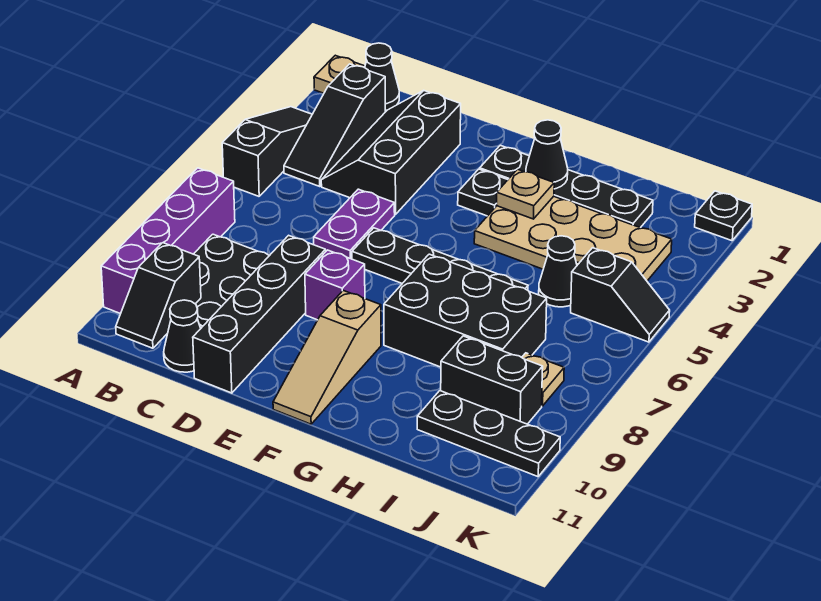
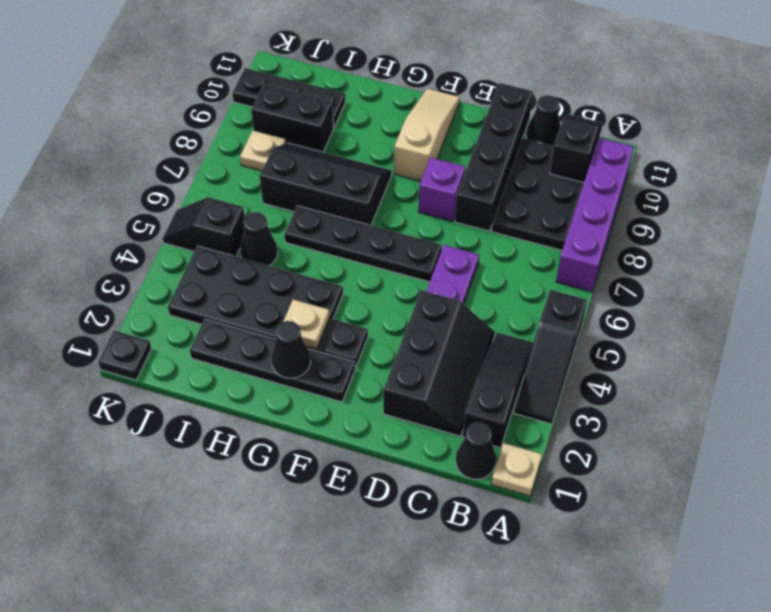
tan 2x4 plate [474,196,672,281] -> black 2x4 plate [168,246,343,352]
black 2x3 brick [384,254,547,367] -> black 2x3 slope [260,143,392,225]

